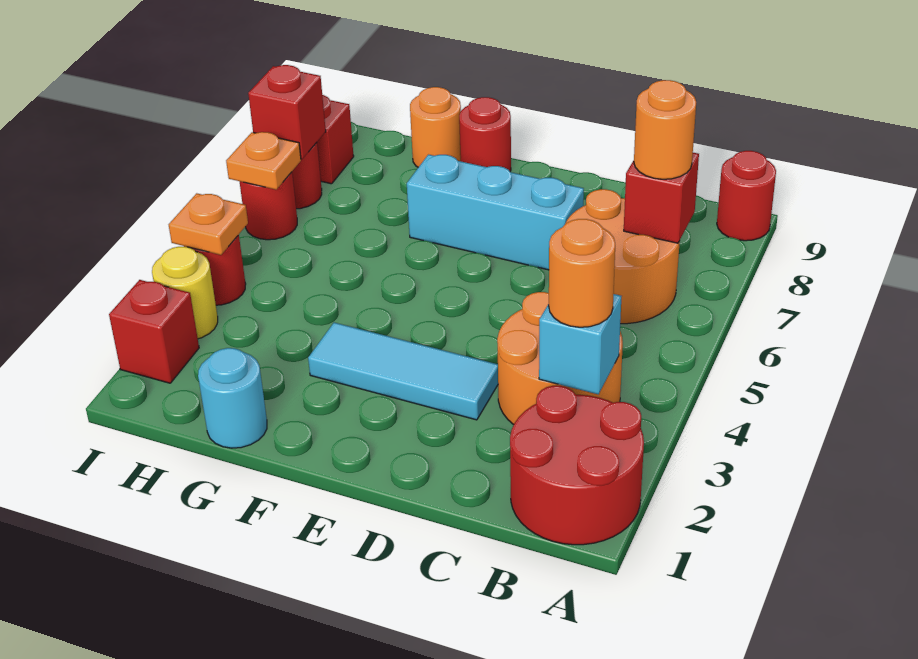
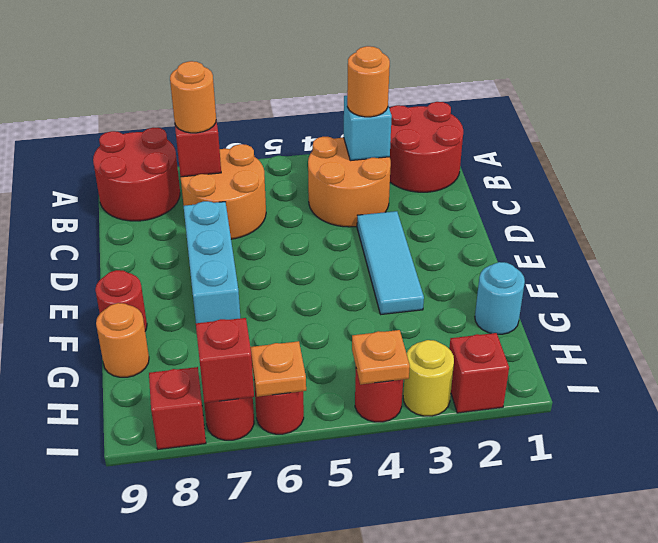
red 1x1 round brick [717,151,776,241] -> red 2x2 round brick [93,128,180,221]

